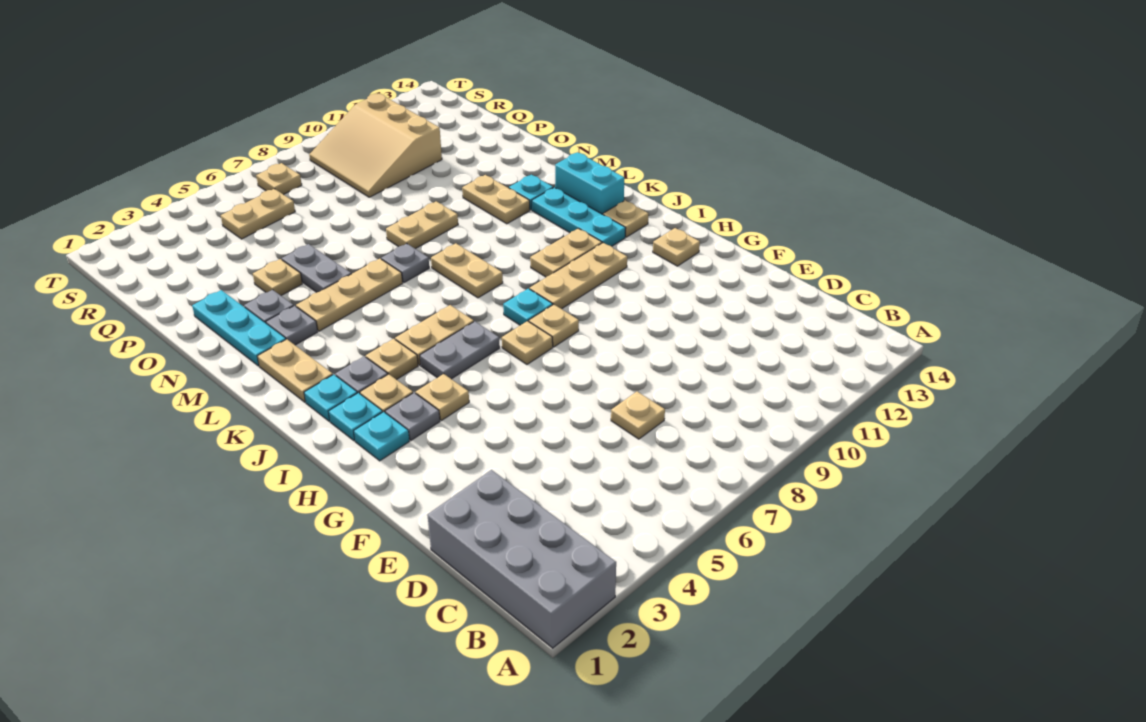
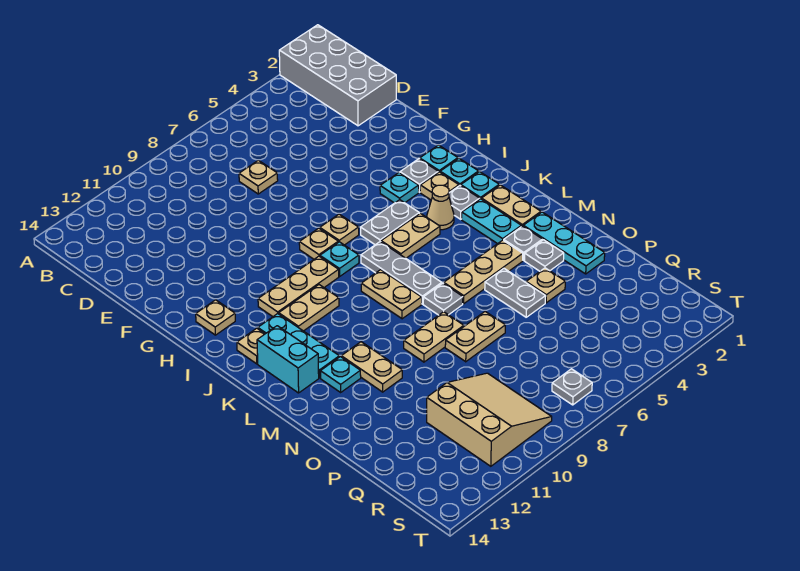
tan 1x1 plate [416,374,469,420] -> cyan 1x1 plate [380,173,419,203]
tan 1x1 plate [366,339,418,380] -> tan 1x1 cone [427,185,454,230]
none -> grey 1x3 plate [361,242,442,304]
none -> cyan 1x2 plate [462,199,521,244]
tan 1x2 plate [221,189,295,239] -> tan 1x2 plate moved to [445,312,505,362]
tan 1x1 plate [256,163,302,195] -> grey 1x1 plate [552,369,592,405]

